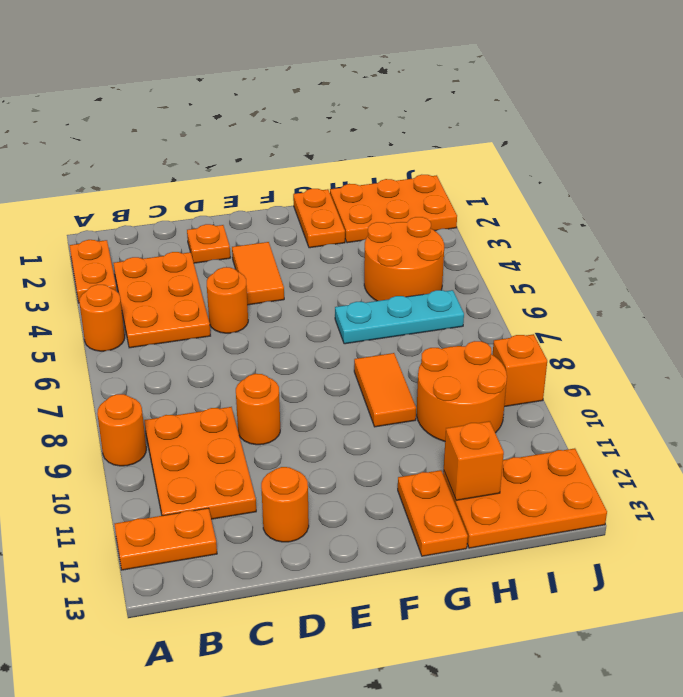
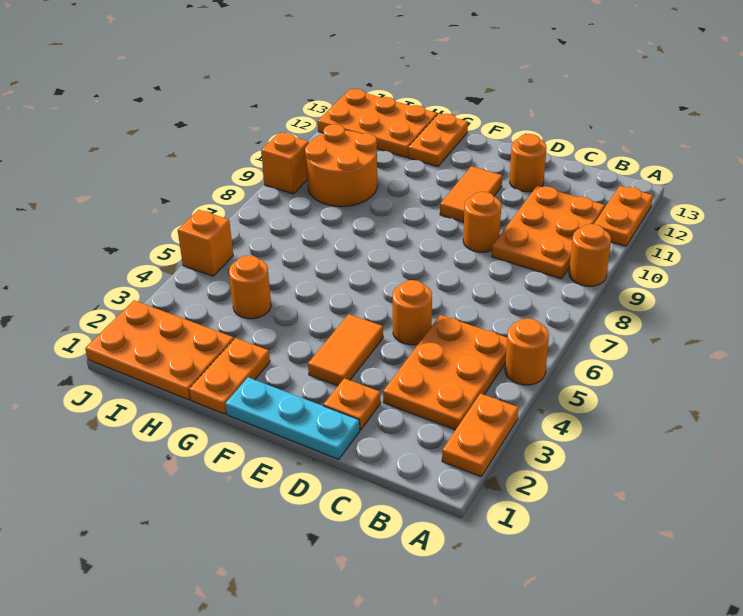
orange 1x2 plate [115,508,217,570] -> orange 1x2 plate turned to [594,186,653,246]
cyan 1x3 plate [335,290,464,344] -> cyan 1x3 plate moved to [225,377,360,459]
orange 1x2 tile [354,353,416,427] -> orange 1x2 tile moved to [440,166,502,222]
orange 2x2 round brick [364,217,444,301] -> orange 1x1 round brick [229,255,271,319]
orange 1x1 brick [444,421,504,500] -> orange 1x1 brick moved to [178,210,233,276]

